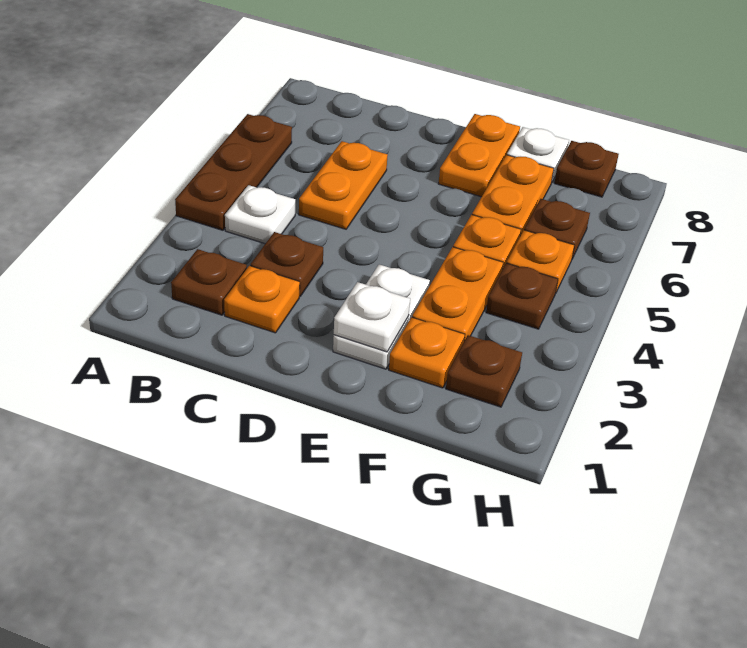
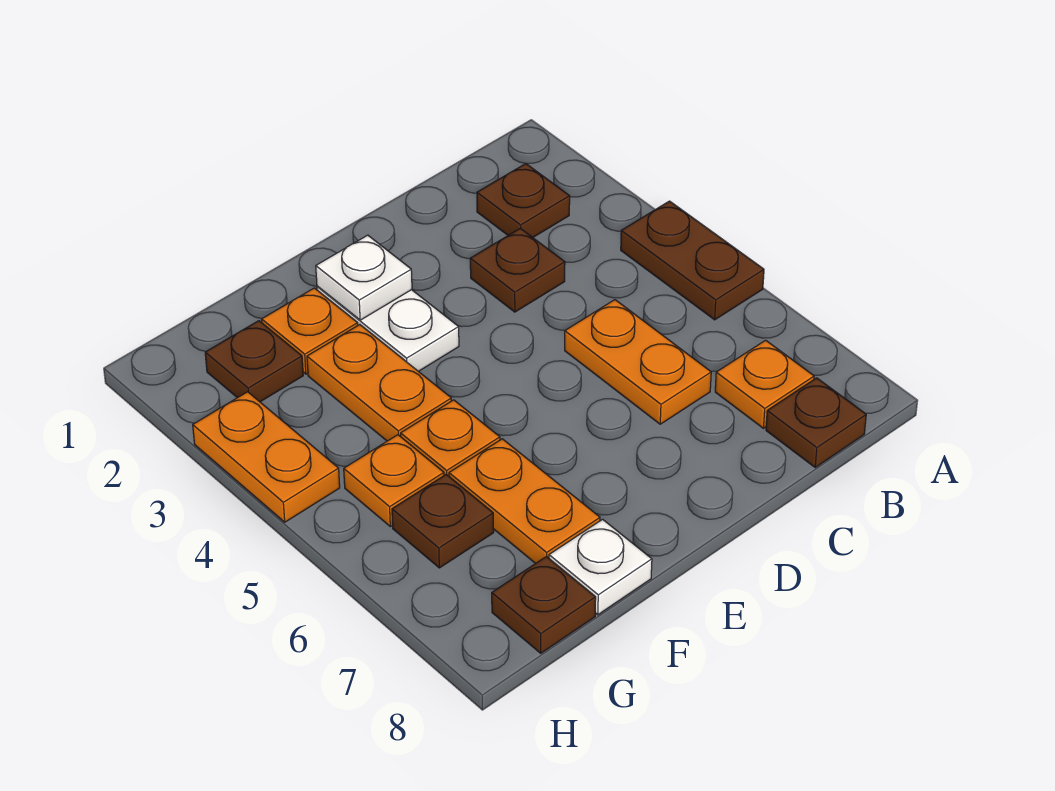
brown 1x3 plate [175,114,292,230] -> brown 1x2 plate [621,201,764,320]
white 1x1 plate [225,185,295,244] -> none
orange 1x1 plate [224,266,300,333] -> orange 1x1 plate moved to [715,340,814,428]
orange 1x2 plate [438,114,520,197] -> orange 1x2 plate moved to [193,392,340,522]
brown 1x1 plate [486,263,558,329] -> brown 1x1 plate moved to [766,378,866,467]

